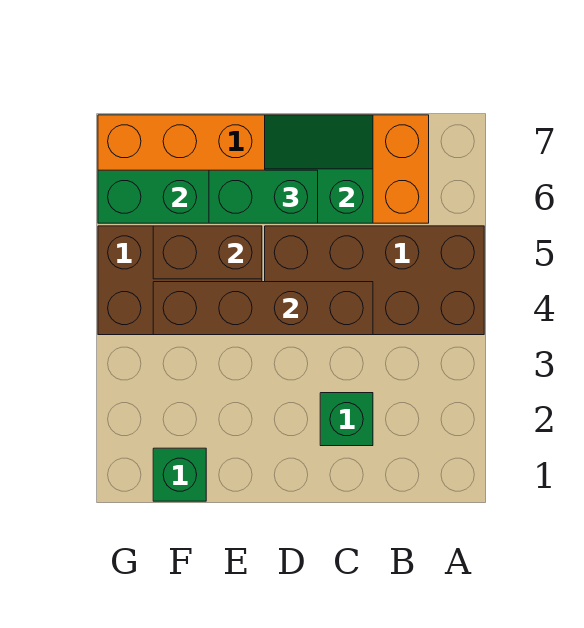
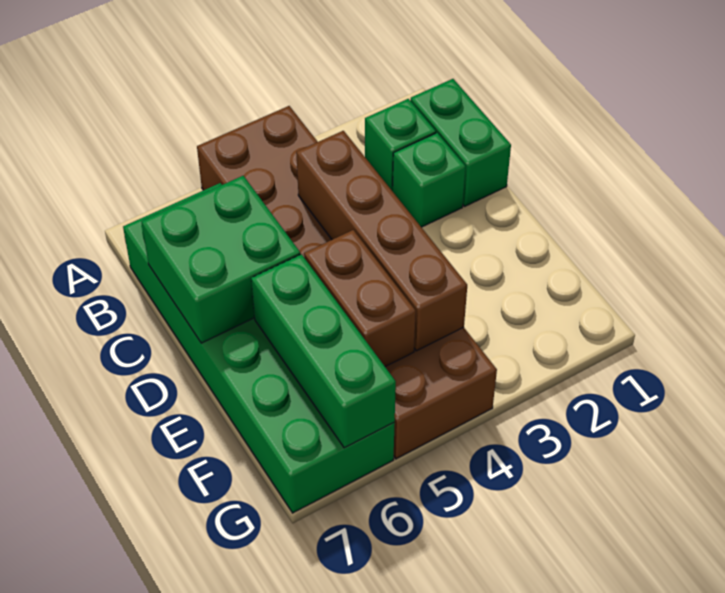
orange 2x6 brick [98,115,429,223] -> green 2x6 brick [123,183,395,513]
green 2x2 slope [265,115,373,223] -> green 2x2 brick [141,176,300,343]
green 1x2 brick [209,170,318,223] -> green 1x2 brick moved to [410,79,511,206]
green 1x1 brick [153,448,206,501] -> green 1x1 brick moved to [365,99,436,191]

